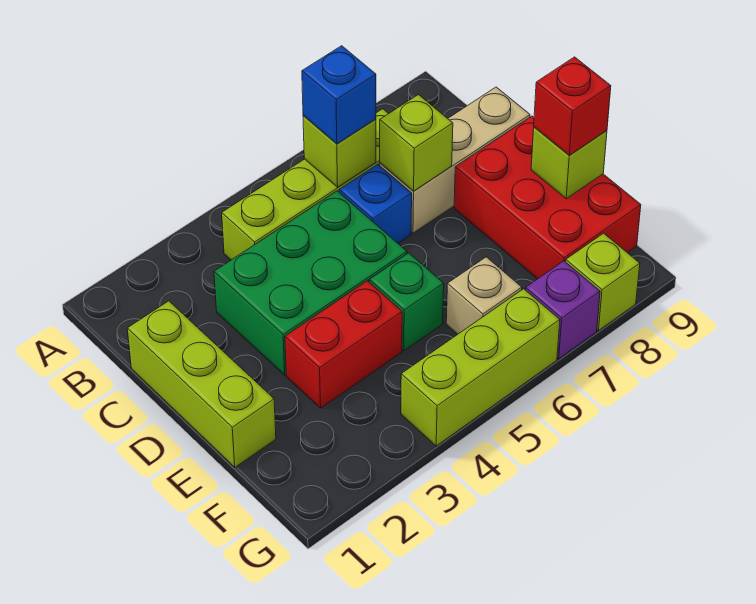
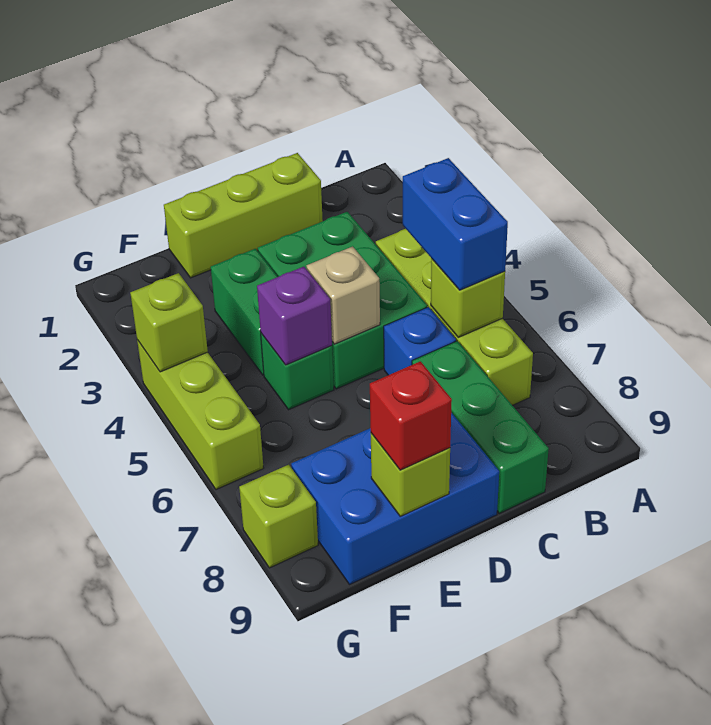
blue 1x1 brick [302,46,376,144] -> blue 1x2 brick [403,158,508,290]
tan 1x3 brick [380,87,530,233] -> green 1x3 brick [412,341,549,513]
lime 1x1 brick [380,95,453,191] -> lime 1x1 brick moved to [130,273,208,372]
red 2x3 brick [454,116,641,279] -> blue 2x3 brick [291,413,499,585]
red 1x2 brick [285,281,402,408] -> green 1x2 brick [211,249,278,375]
tan 1x1 brick [446,257,522,334] -> tan 1x1 brick moved to [307,246,380,344]
purple 1x1 brick [526,261,600,359] -> purple 1x1 brick moved to [257,267,332,365]

